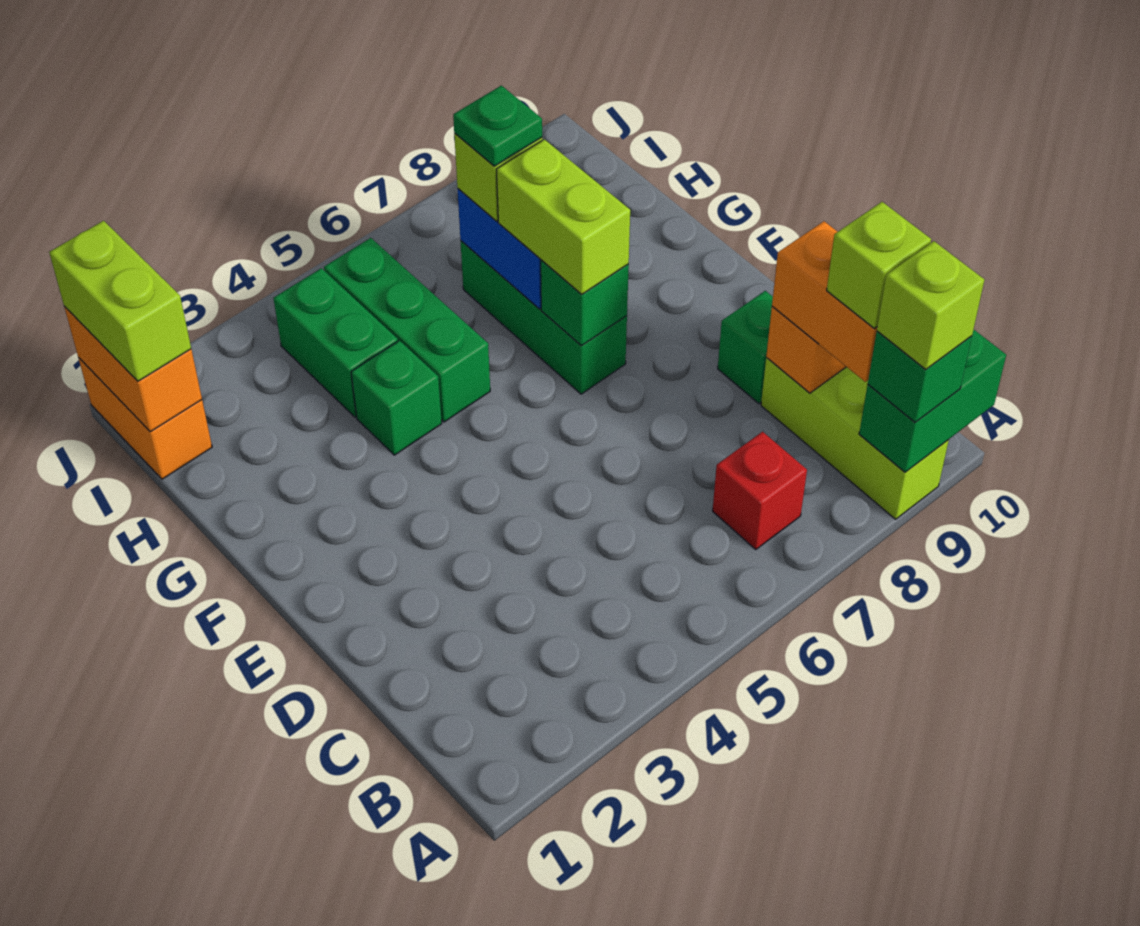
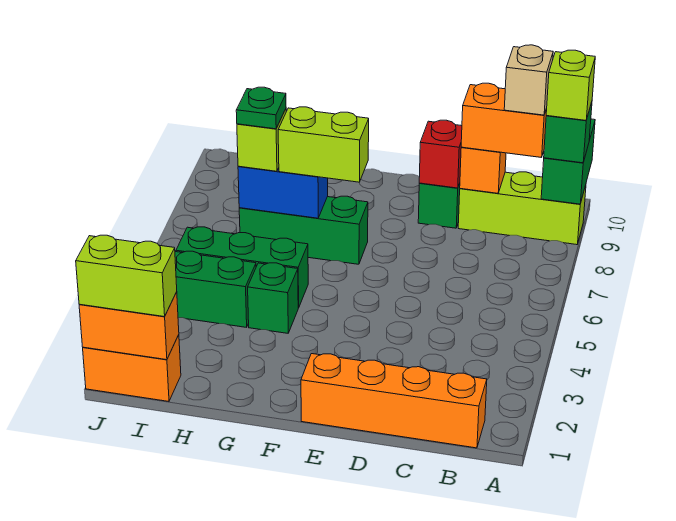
none -> orange 1x4 brick [301,354,487,448]
red 1x1 brick [713,432,807,549] -> red 1x1 brick moved to [419,120,462,188]
lime 1x1 brick [827,202,931,329] -> tan 1x1 brick [504,45,553,115]
green 1x1 brick [541,260,629,346] -> none

